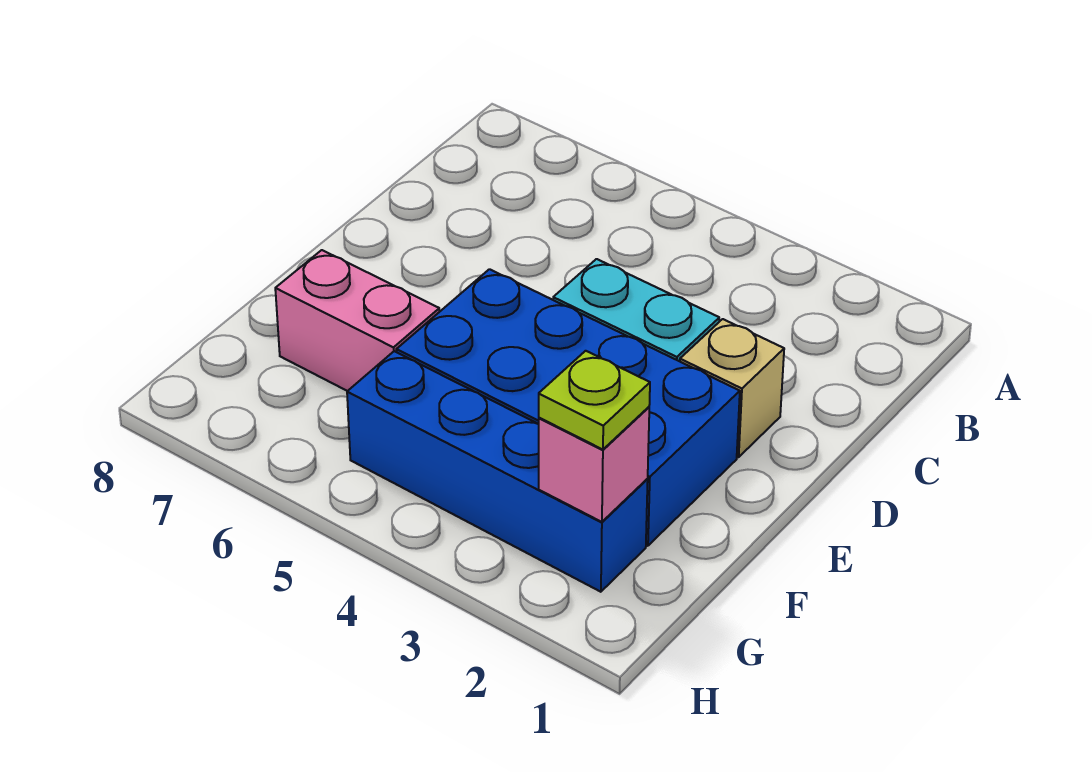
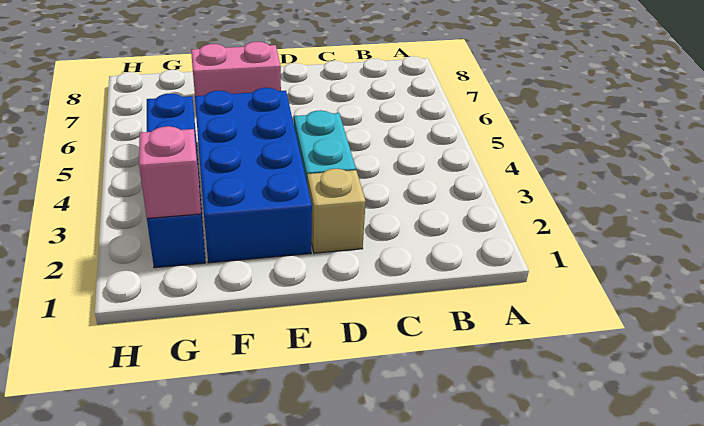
pink 1x2 brick [275,250,439,391] -> pink 1x2 brick turned to [191,42,281,96]
lime 1x1 plate [539,351,650,450] -> none

